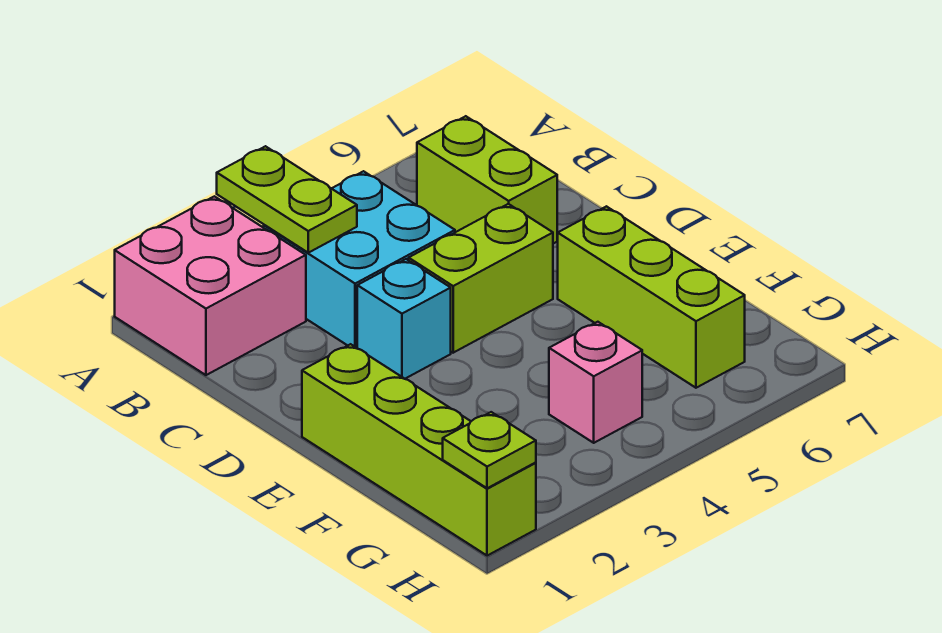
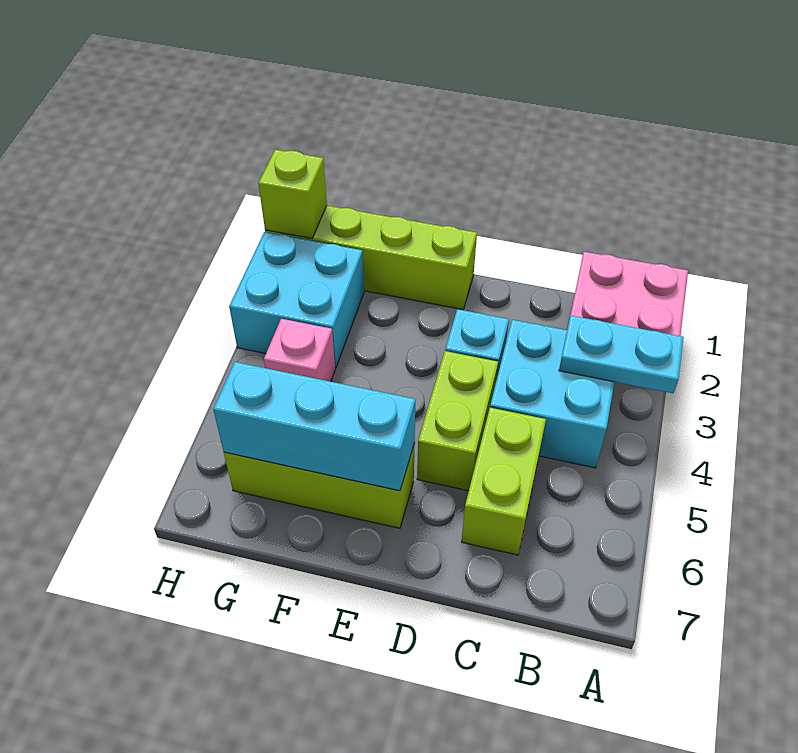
lime 1x2 plate [217,146,357,253] -> cyan 1x2 plate [559,315,683,393]
lime 1x2 brick [417,116,557,244] -> lime 1x2 brick turned to [462,408,546,555]
none -> cyan 1x3 brick [213,362,415,491]
none -> cyan 2x2 brick [229,232,364,368]
lime 1x1 plate [443,412,536,488] -> lime 1x1 brick [258,150,327,238]

